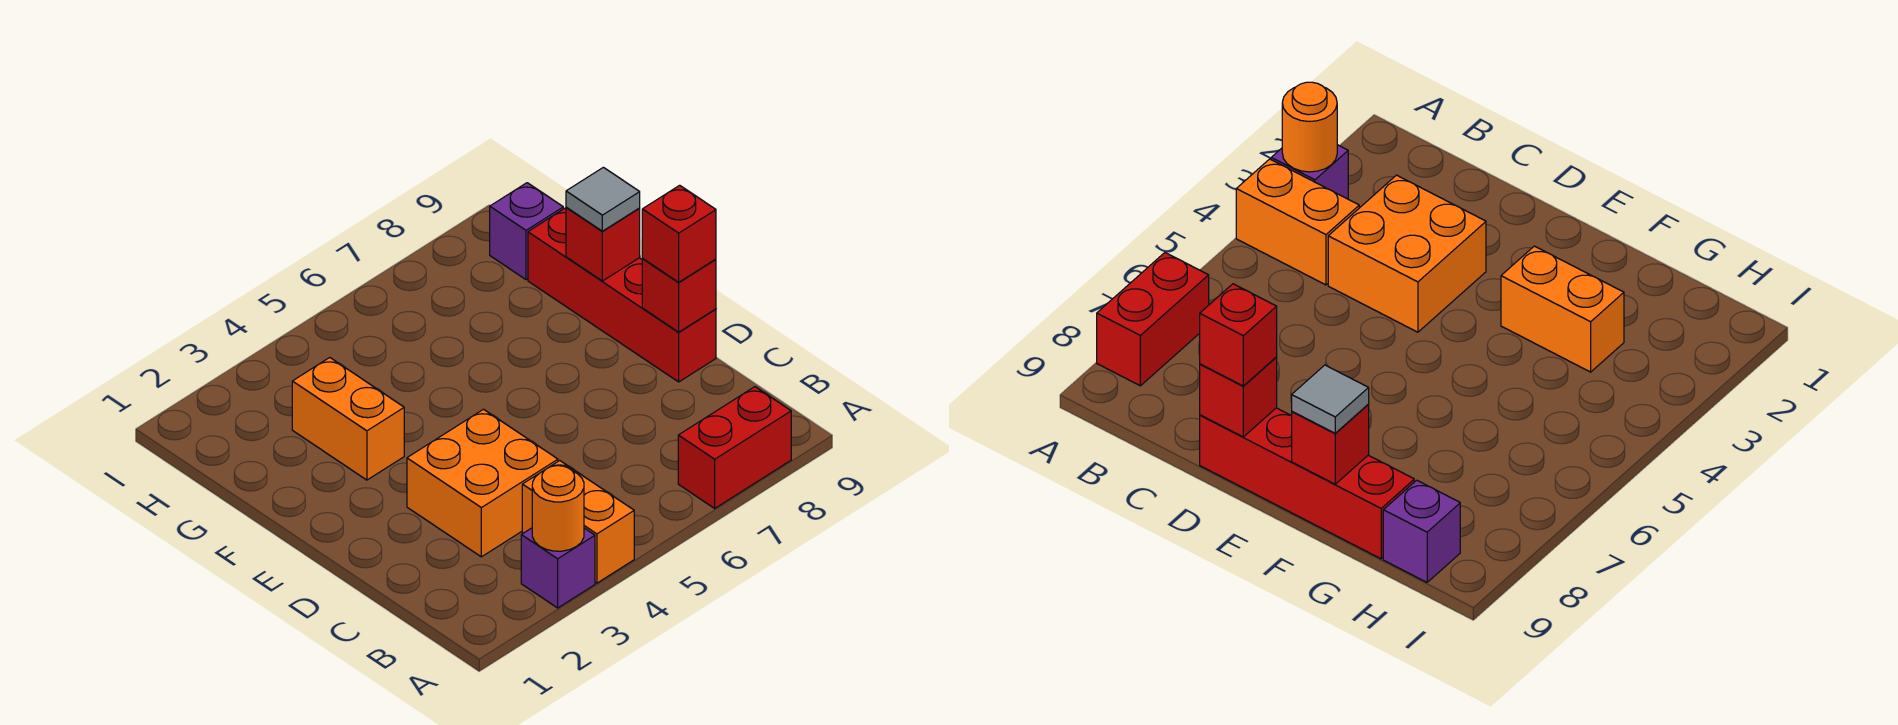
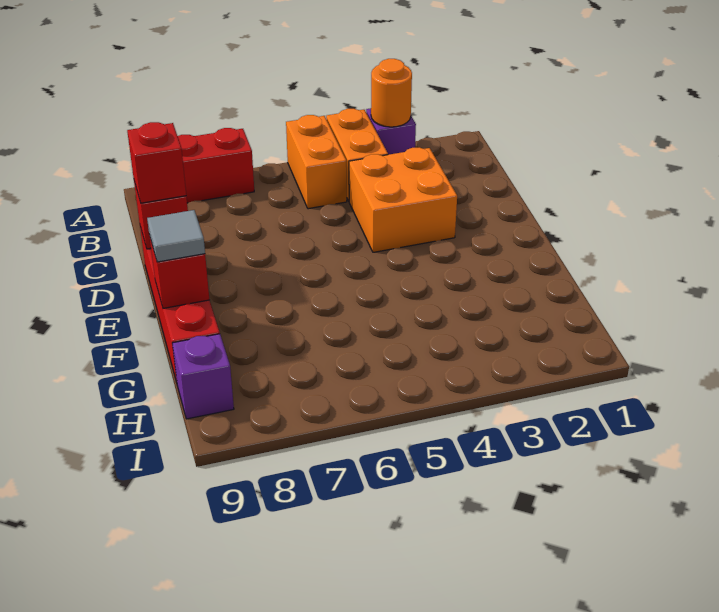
orange 1x2 brick [292,358,404,480] -> orange 1x2 brick moved to [286,115,347,209]

